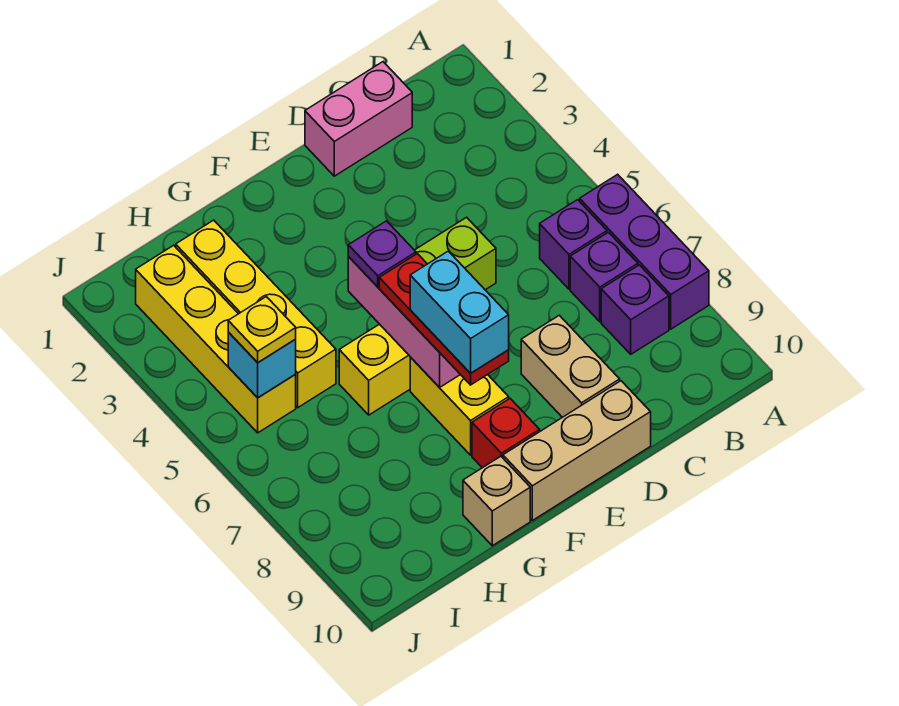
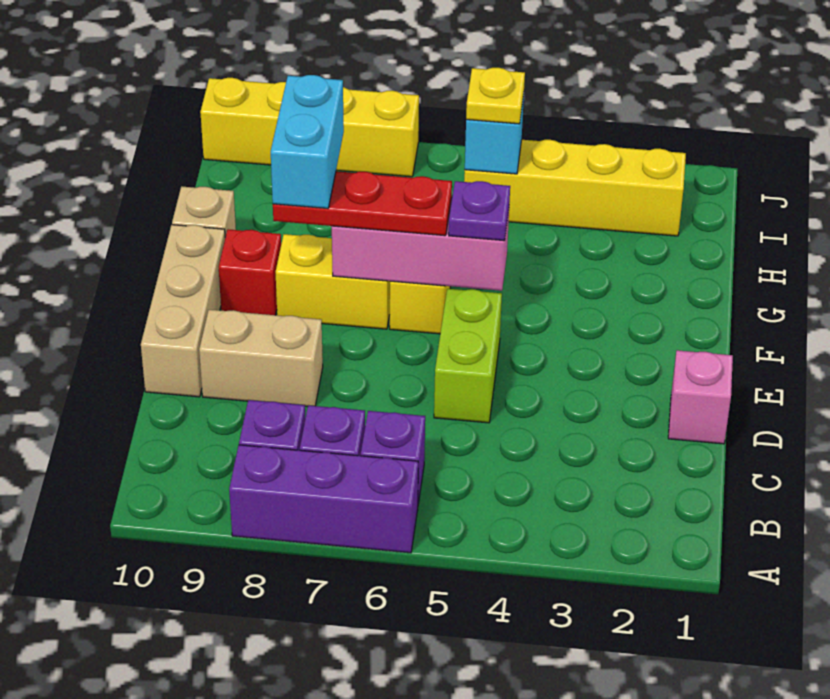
pink 1x2 brick [305,62,412,176] -> pink 1x1 brick [668,350,733,444]
cyan 1x2 brick [410,251,509,373] -> cyan 1x2 brick turned to [271,75,344,208]
yellow 1x4 brick [176,220,336,408] -> yellow 1x4 brick moved to [200,78,419,177]

